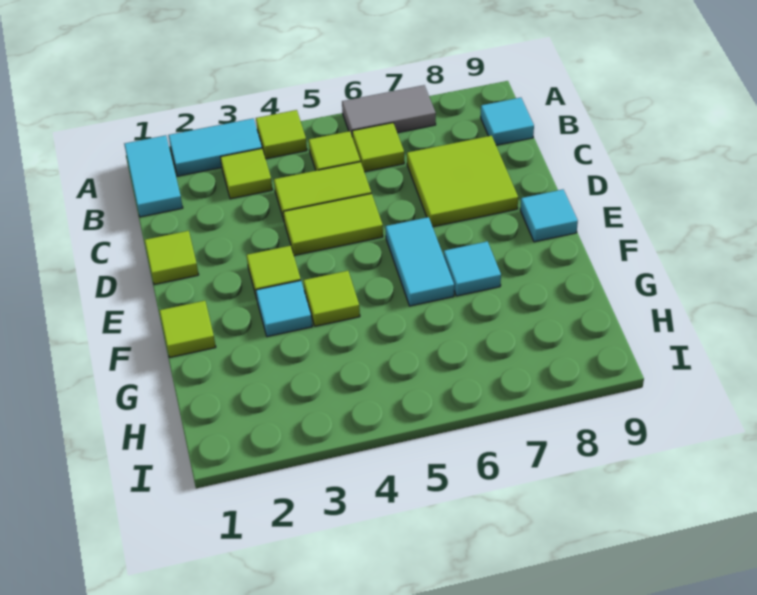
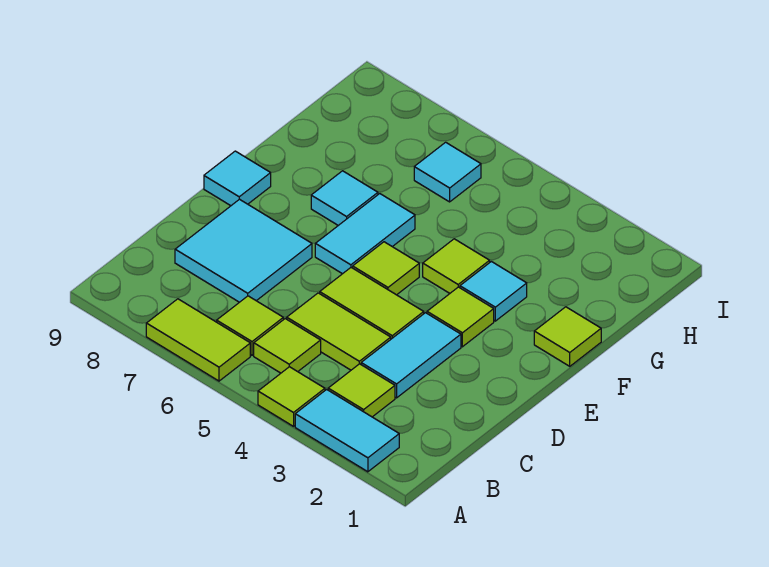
cyan 1x2 tile [124,135,183,217] -> cyan 1x2 tile moved to [361,313,461,398]
grey 1x2 tile [342,85,436,138] -> lime 1x2 tile [146,299,250,381]
cyan 1x1 tile [481,98,534,145] -> cyan 1x1 tile moved to [414,142,481,202]
lime 2x2 tile [407,136,518,227] -> cyan 2x2 tile [175,199,312,302]
lime 1x1 tile [145,231,199,285] -> lime 1x1 tile moved to [353,242,419,295]

